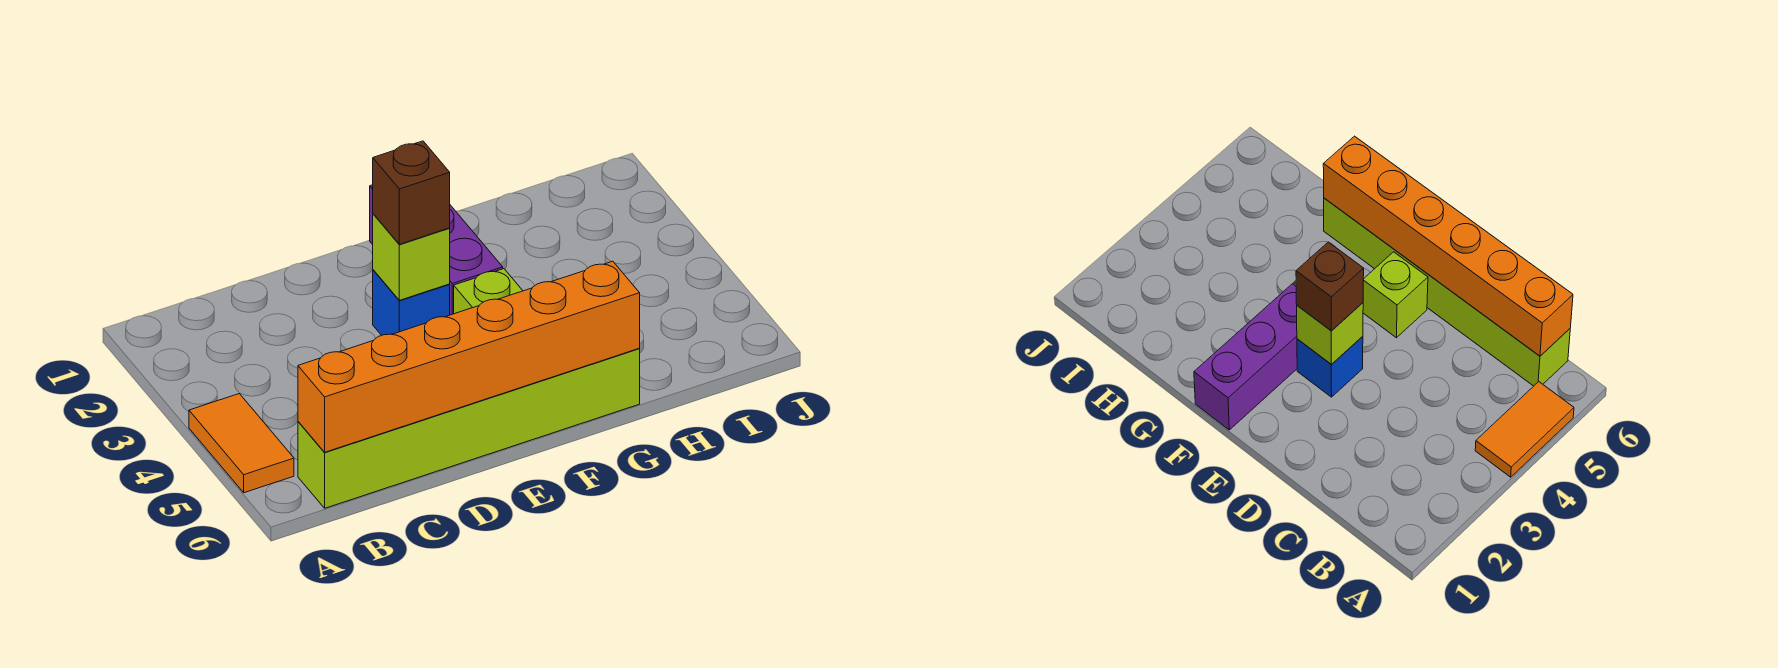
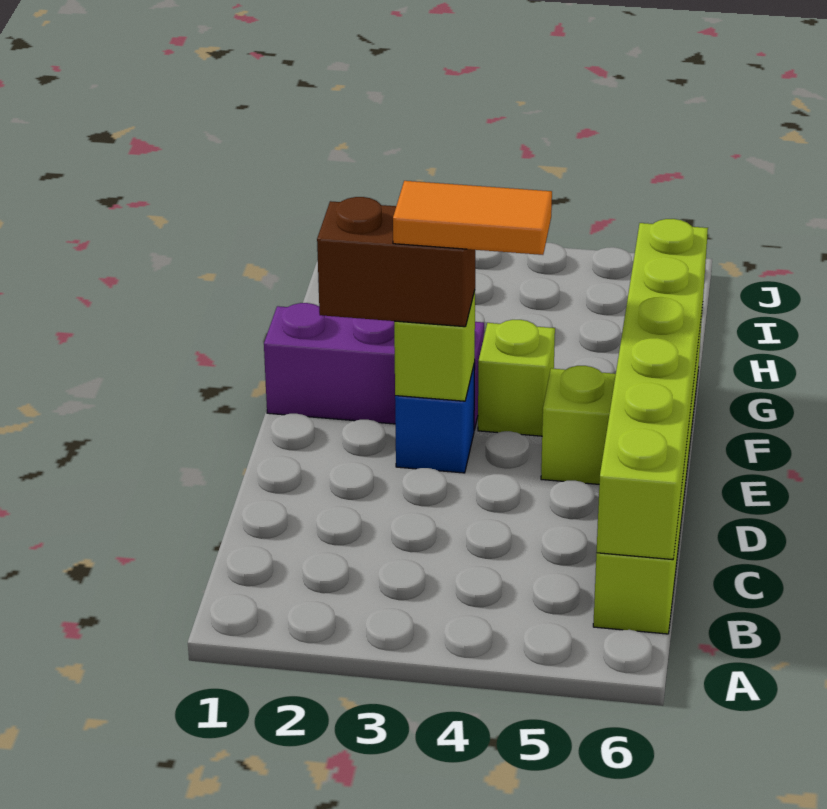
orange 1x2 tile [189,394,294,493] -> orange 1x2 tile moved to [393,181,552,255]
orange 1x6 brick [298,261,640,452] -> lime 1x6 brick [597,219,708,560]
brown 1x1 brick [373,141,450,244] -> brown 1x2 brick [317,197,475,327]

